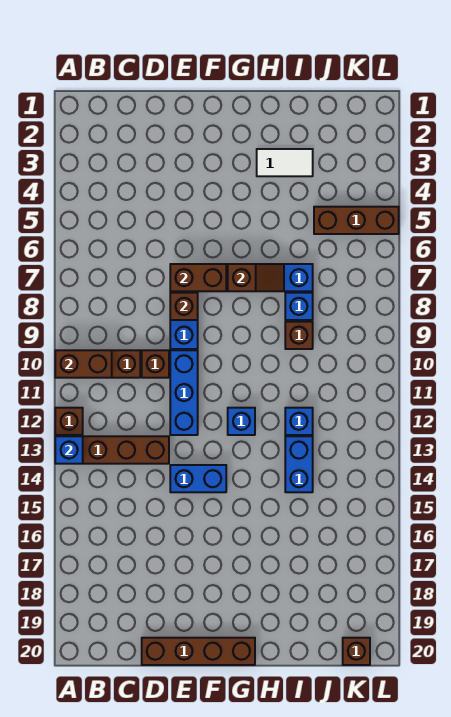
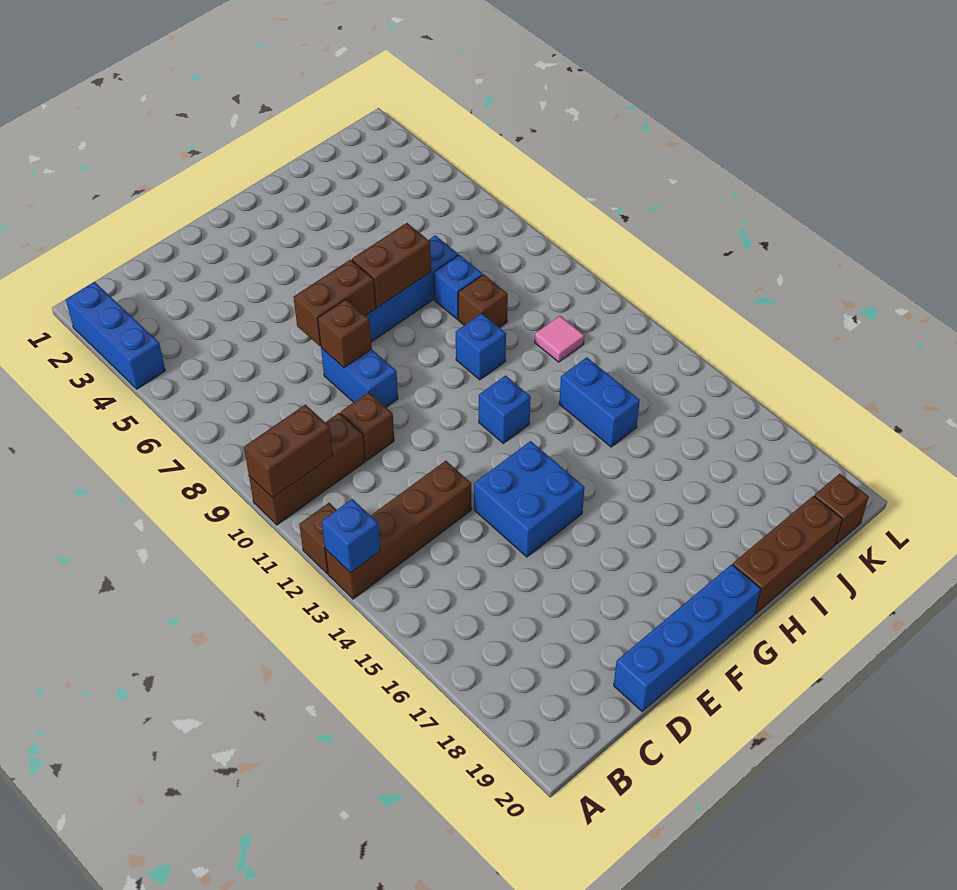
brown 1x4 brick [142,638,255,665] -> blue 1x4 brick [614,564,761,712]
blue 1x3 brick [170,350,198,435] -> blue 1x3 brick moved to [66,282,165,389]
blue 1x2 brick [170,465,226,492] -> blue 2x2 brick [474,441,584,557]
brown 1x2 slope [228,264,284,291] -> brown 1x2 brick [352,223,431,308]
white 1x2 tile [257,149,313,176] -> none
blue 1x1 brick [285,408,313,435] -> blue 1x1 brick moved to [456,314,506,380]
brown 1x3 brick [314,207,399,234] -> brown 1x3 brick moved to [733,496,843,613]
none -> pink 1x1 tile [535,316,584,362]

